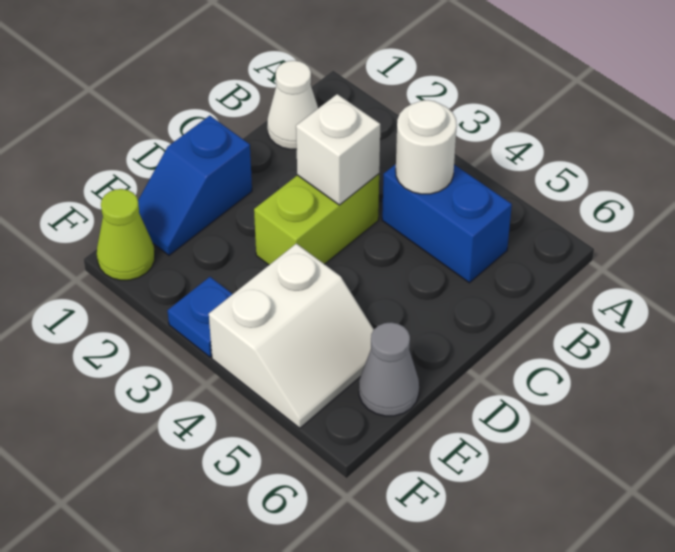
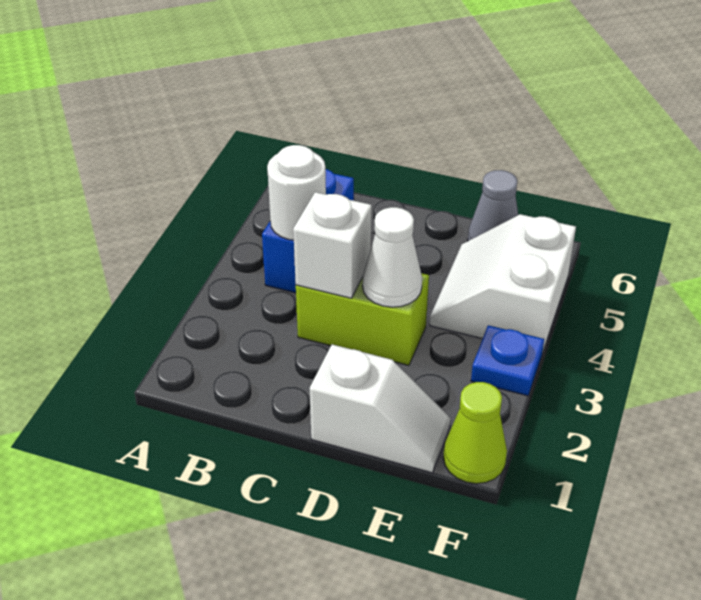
white 1x1 cone [267,61,318,149] -> white 1x1 cone moved to [362,207,422,307]
blue 1x2 slope [138,116,252,255] -> white 1x2 slope [310,345,451,473]
white 2x2 slope [209,244,374,428] -> white 2x2 slope turned to [430,214,576,353]

